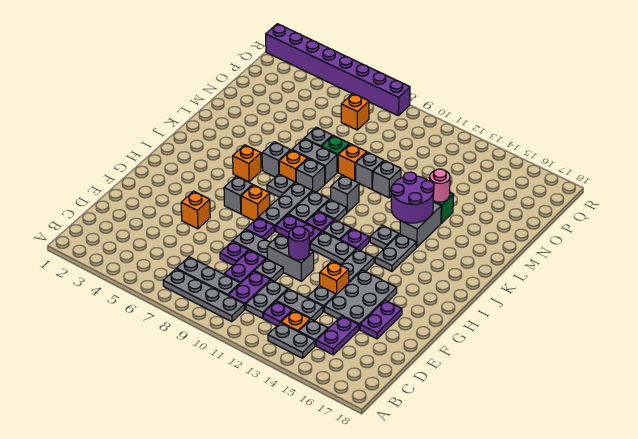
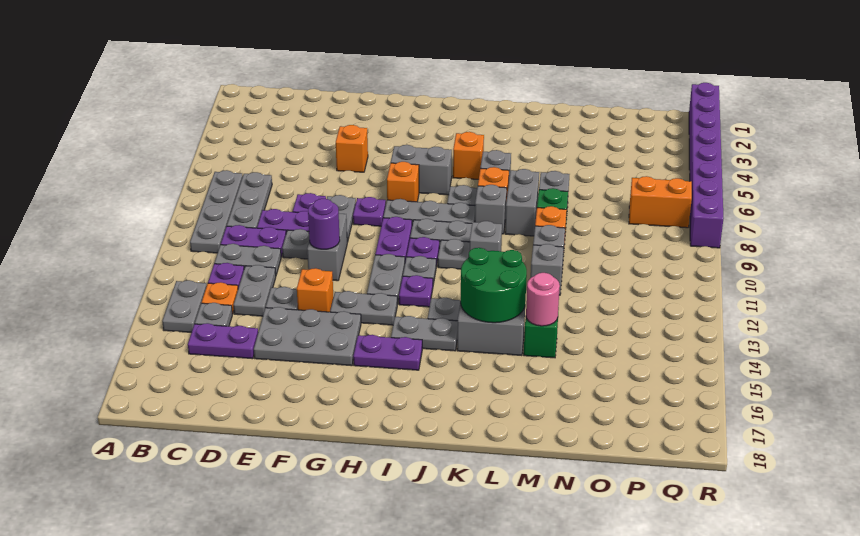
purple 1x2 plate [360,300,402,339] -> purple 1x2 plate moved to [353,335,422,370]
grey 1x1 brick [224,176,252,214] -> grey 1x2 brick [391,145,452,195]
purple 2x2 round brick [391,172,434,223] -> green 2x2 round brick [461,248,527,323]
orange 1x1 brick [341,94,369,130] -> orange 1x2 brick [629,176,692,228]

